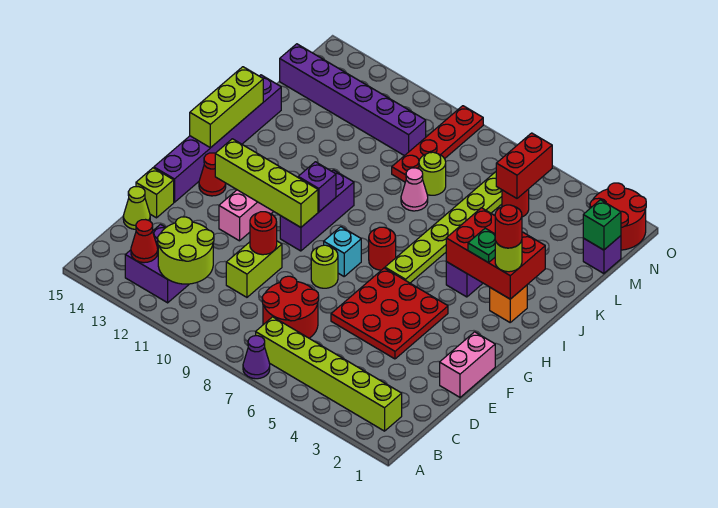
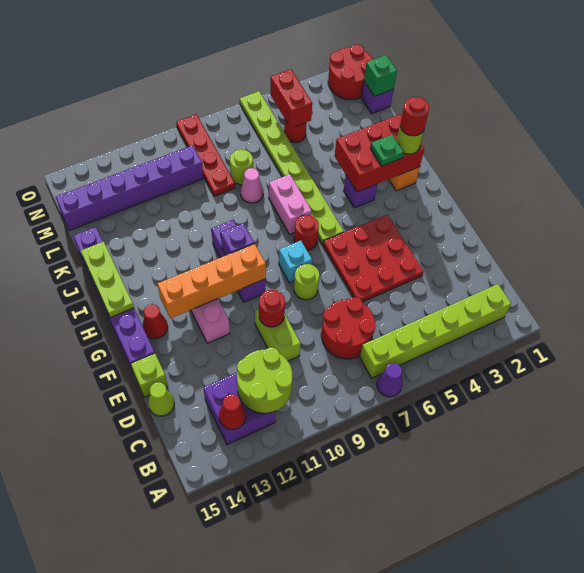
pink 1x2 brick [440,332,495,397] -> pink 1x2 brick moved to [269,174,312,234]
lime 1x4 brick [215,139,318,227] -> orange 1x4 brick [158,244,266,319]
lime 1x3 brick [190,67,263,148] -> lime 1x3 plate [81,242,134,318]

